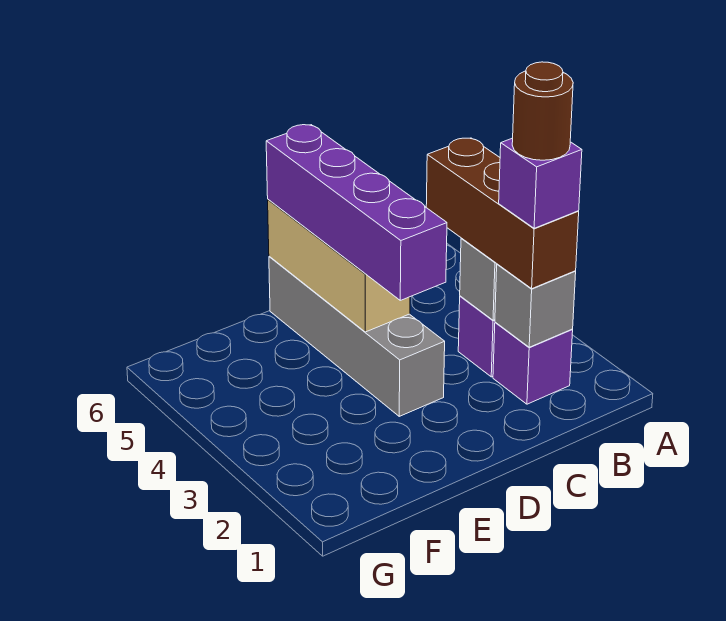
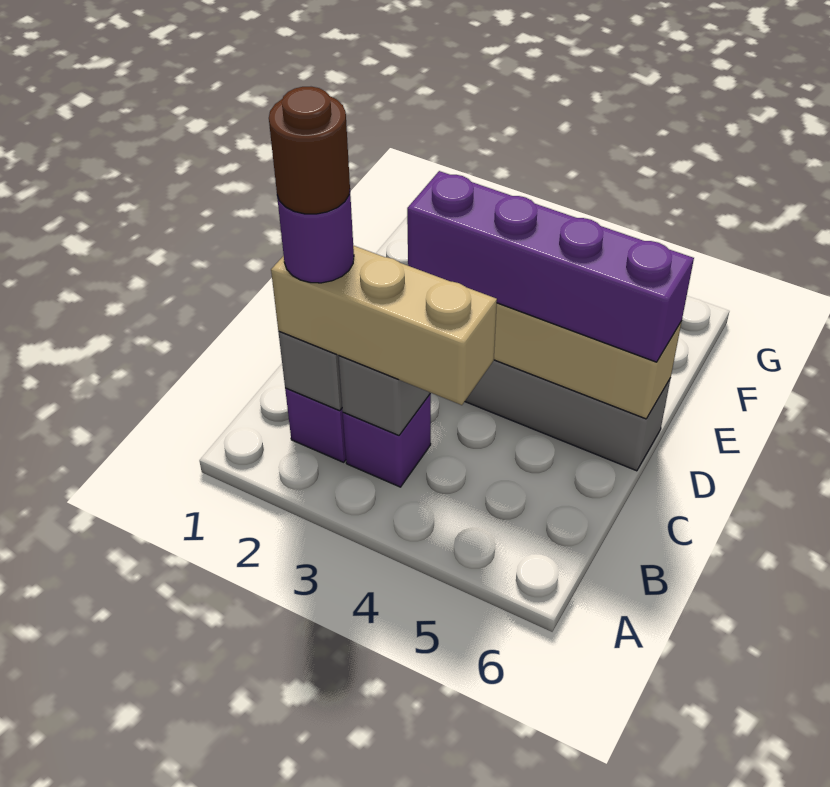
brown 1x3 brick [426,138,579,289] -> tan 1x3 brick [271,245,497,405]
purple 1x1 brick [499,138,582,228] -> purple 1x1 round brick [277,192,354,283]

